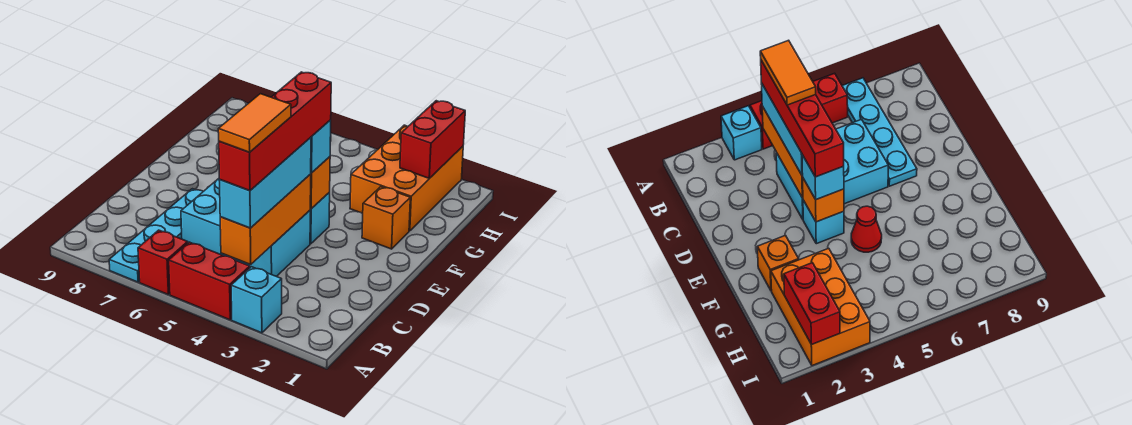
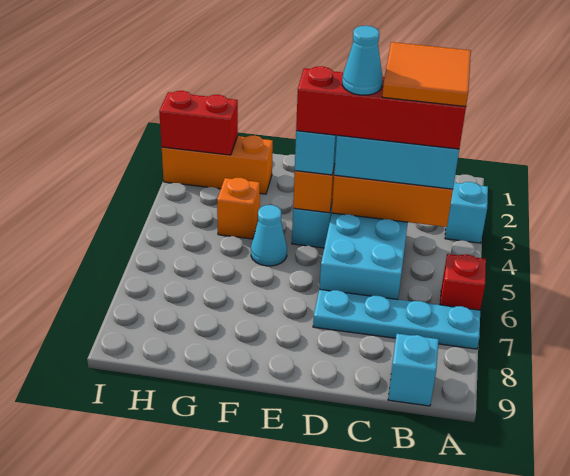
red 1x2 brick [169,242,250,320] -> none
orange 1x2 tile [218,94,291,152] -> orange 2x2 tile [382,42,471,106]
none -> cyan 1x1 brick [388,334,439,406]
none -> cyan 1x1 cone [342,26,383,95]
orange 1x1 brick [362,187,410,249] -> orange 1x1 brick moved to [217,178,260,239]
red 1x1 cone [851,206,882,252] -> cyan 1x1 cone [251,205,287,266]
orange 2x3 brick [350,125,463,231] -> orange 1x3 brick [162,136,273,194]

